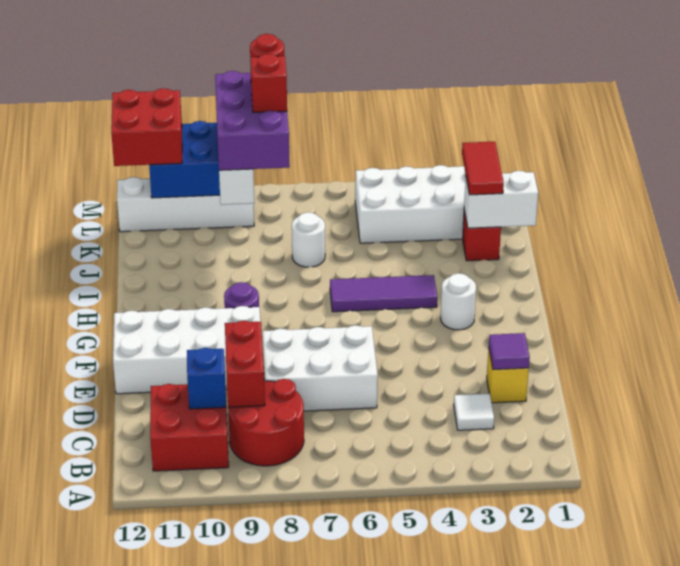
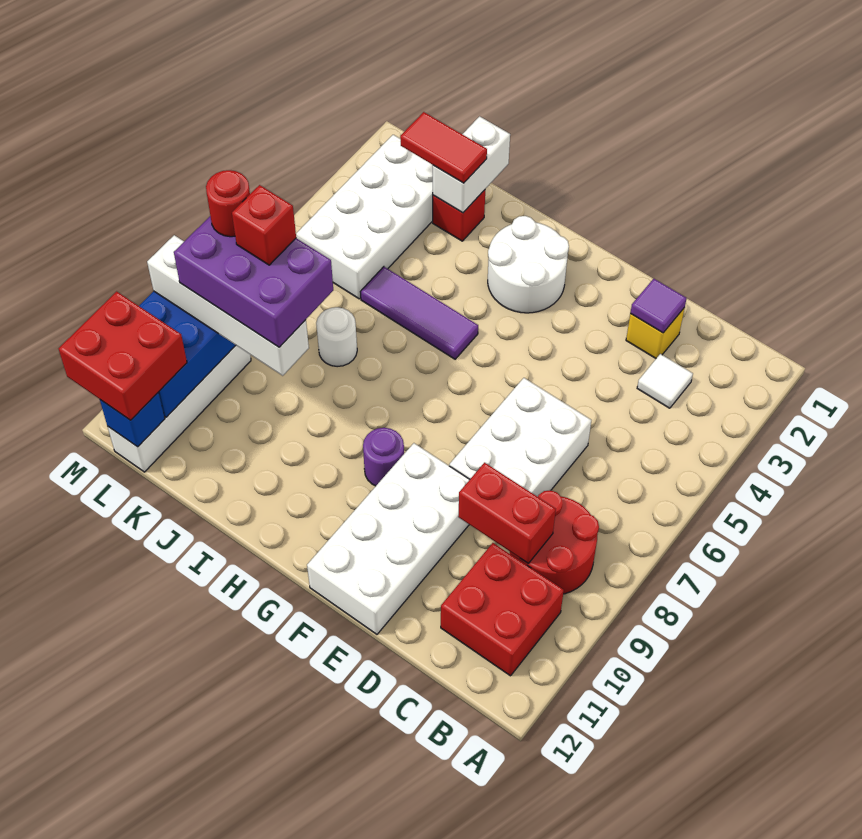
blue 1x1 brick [187,348,226,409] -> blue 1x1 brick moved to [100,393,165,447]
white 1x1 round brick [441,273,476,330] -> white 2x2 round brick [488,216,569,313]
purple 1x3 tile [330,275,437,312] -> purple 1x3 tile turned to [361,267,478,359]

